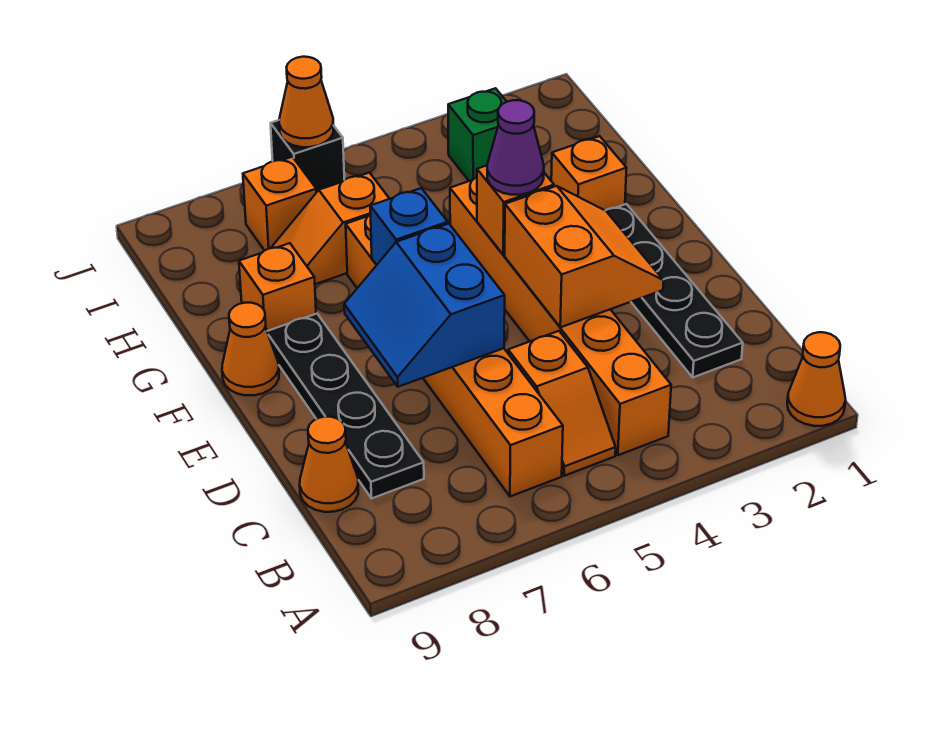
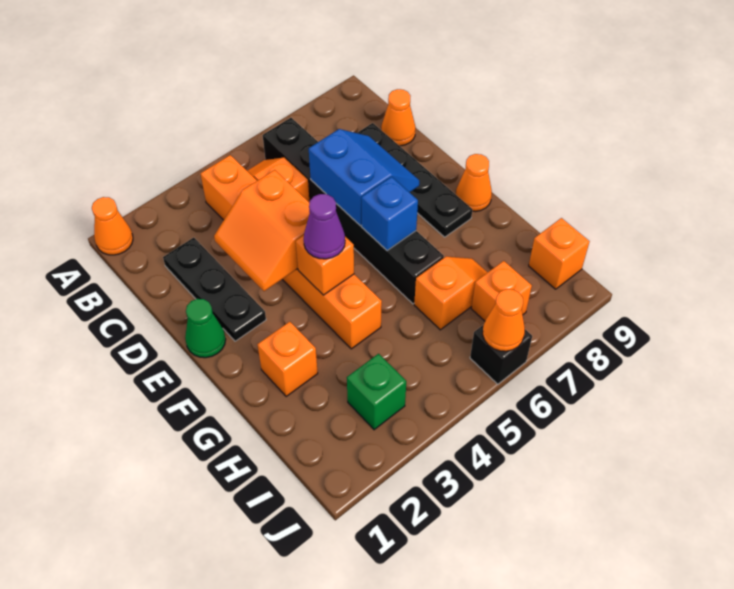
orange 1x6 brick [346,214,563,496] -> black 1x6 brick [263,118,444,304]
black 1x4 plate [606,204,743,377] -> black 1x3 plate [163,238,266,341]
none -> green 1x1 cone [185,299,226,358]
orange 1x1 brick [239,243,316,331] -> orange 1x1 brick moved to [529,218,590,289]

